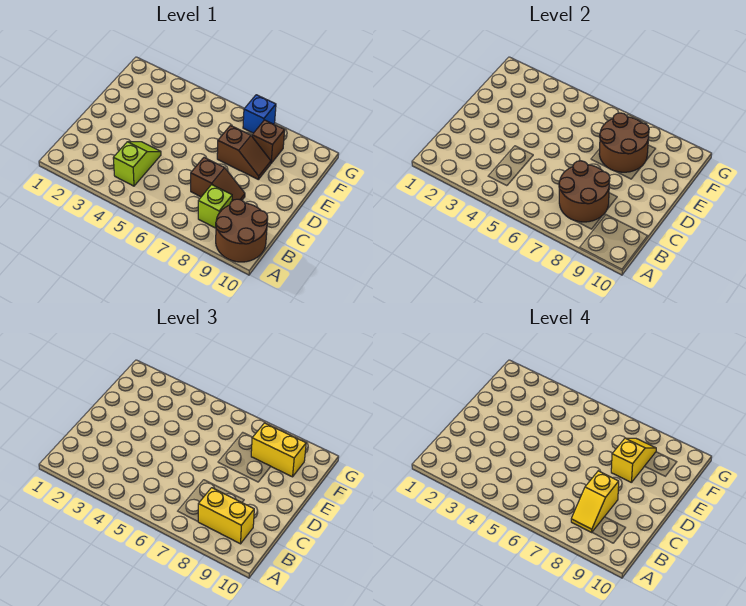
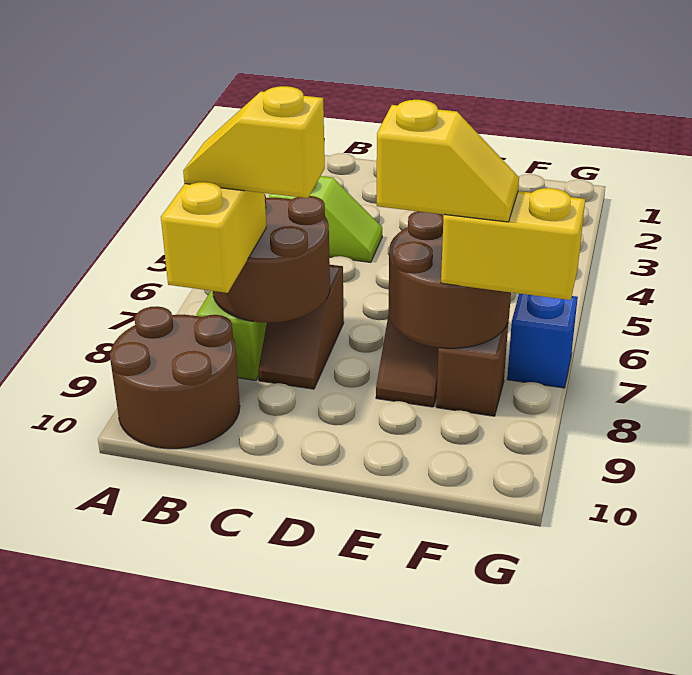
yellow 1x2 brick [251,423,306,477] -> yellow 1x2 brick turned to [441,188,585,300]

